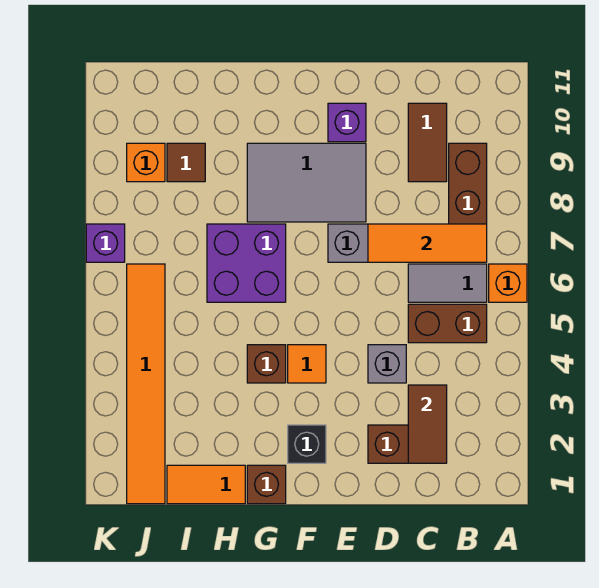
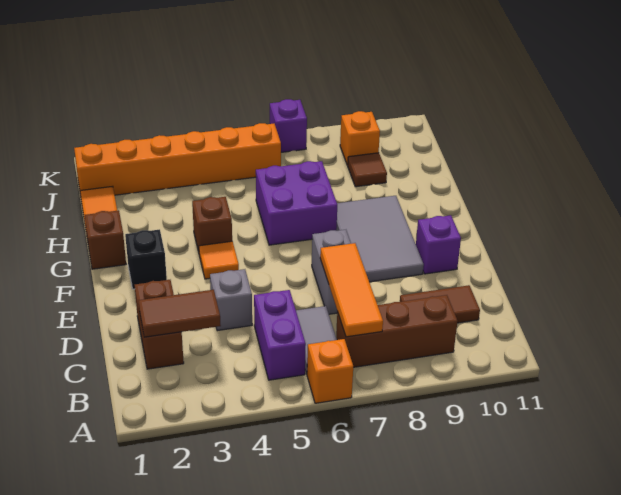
brown 1x2 brick [408,304,487,343] -> purple 1x2 brick [254,290,306,380]
orange 1x6 tile [127,264,165,504] -> orange 1x6 brick [74,123,281,195]

